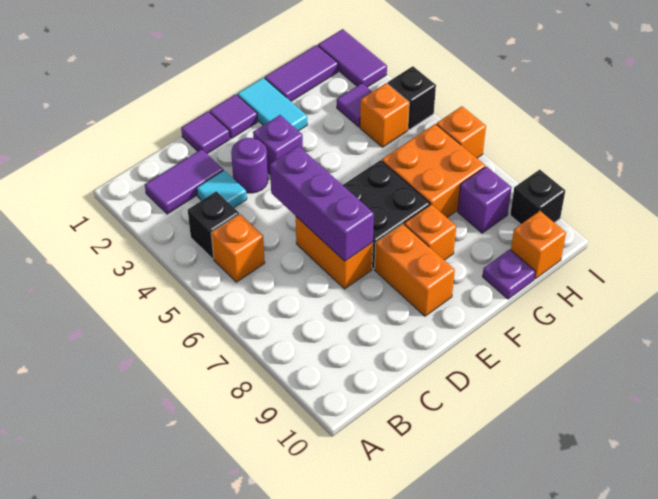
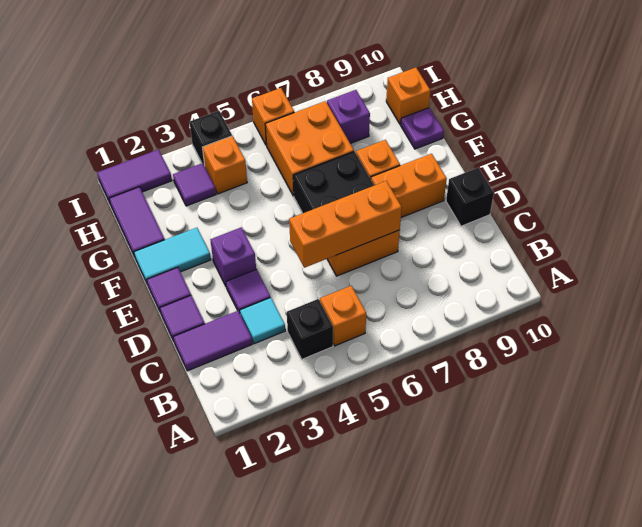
purple 1x2 tile [145,149,223,214] -> purple 1x2 tile turned to [173,311,252,371]
purple 1x1 round brick [231,138,268,193] -> purple 1x1 tile [226,269,270,313]
purple 1x3 brick [270,146,374,261] -> orange 1x3 brick [289,181,402,268]
black 1x1 brick [510,170,565,224] -> black 1x1 brick moved to [446,168,494,226]

